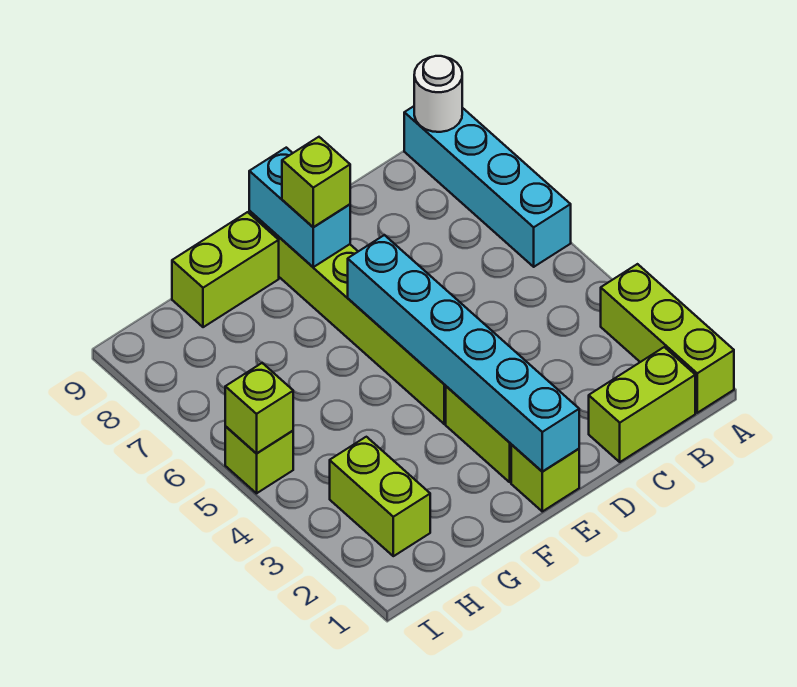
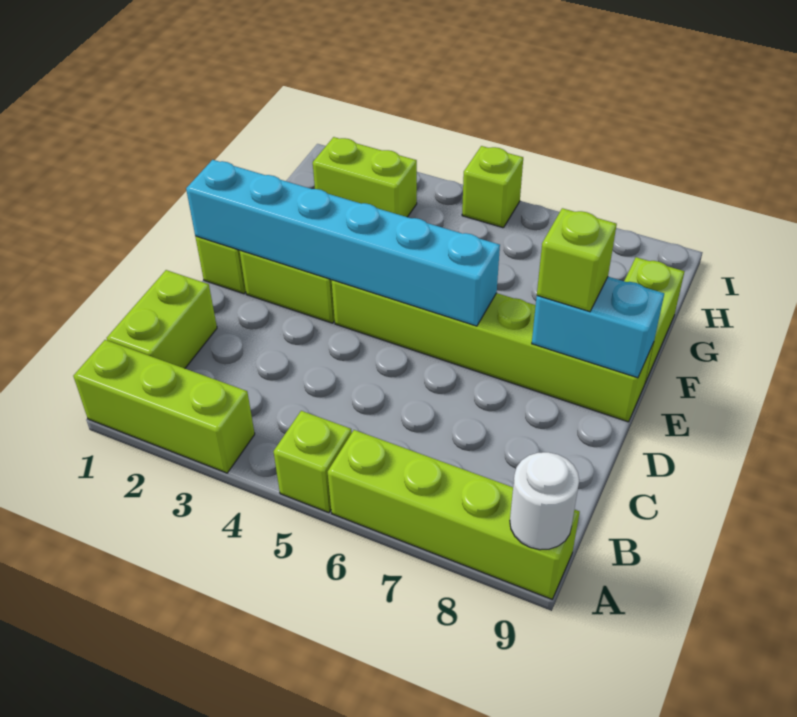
cyan 1x4 brick [404,106,571,267] -> lime 1x4 brick [328,430,580,599]
lime 1x1 brick [225,363,293,454] -> lime 1x1 brick moved to [274,411,352,513]

